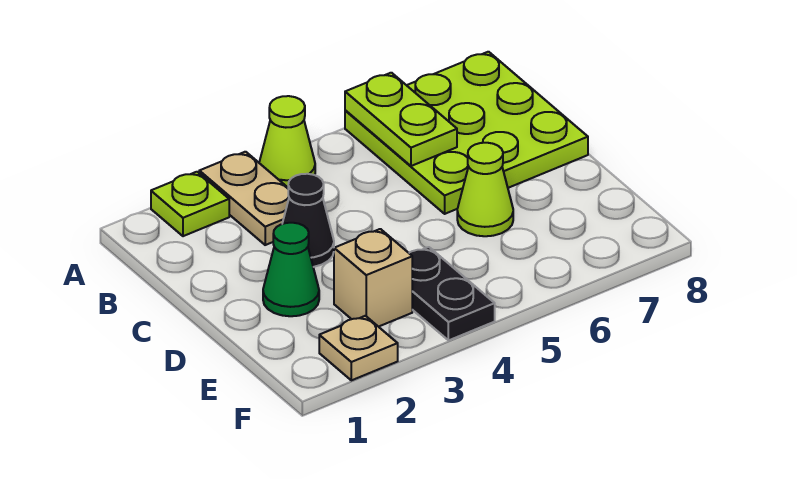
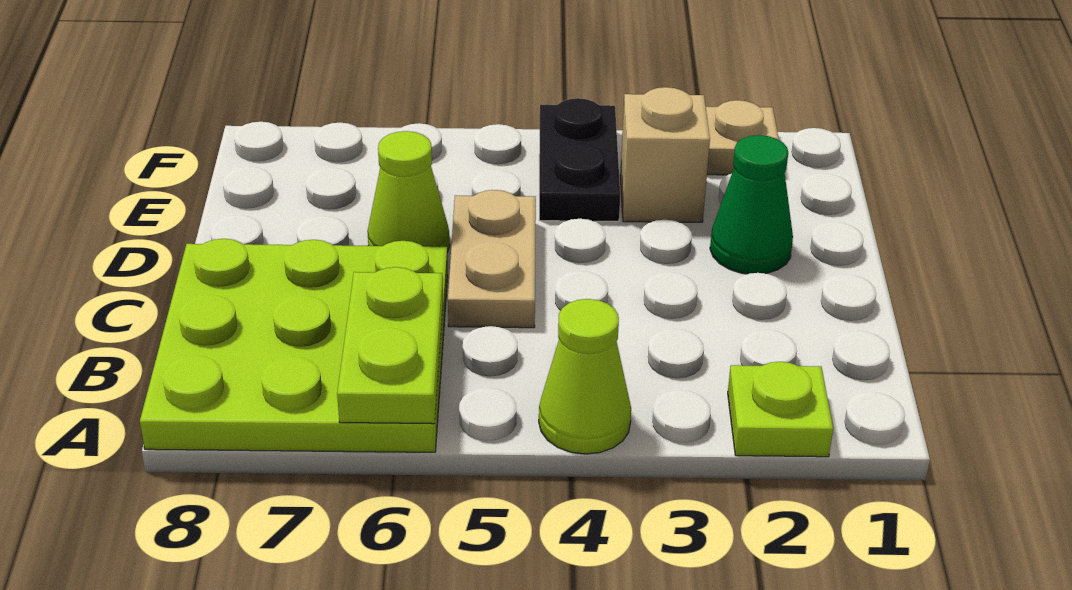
tan 1x2 plate [199,152,289,245] -> tan 1x2 plate moved to [448,190,536,328]
black 1x1 cone [282,174,334,267] -> none

